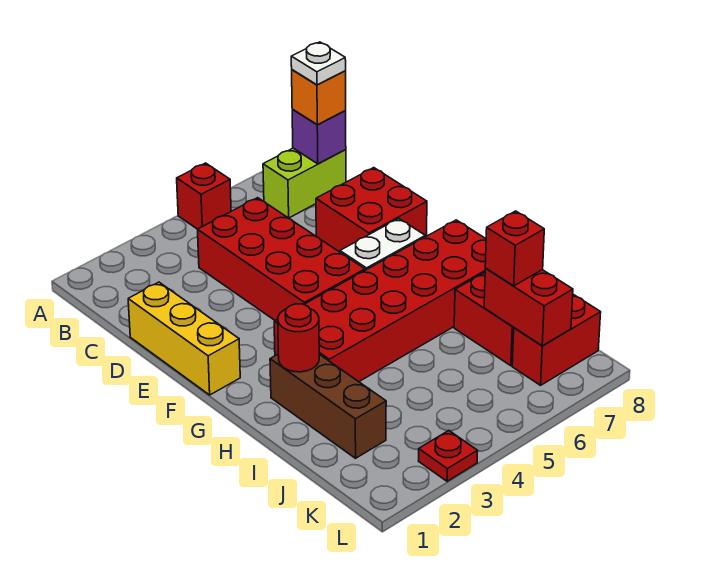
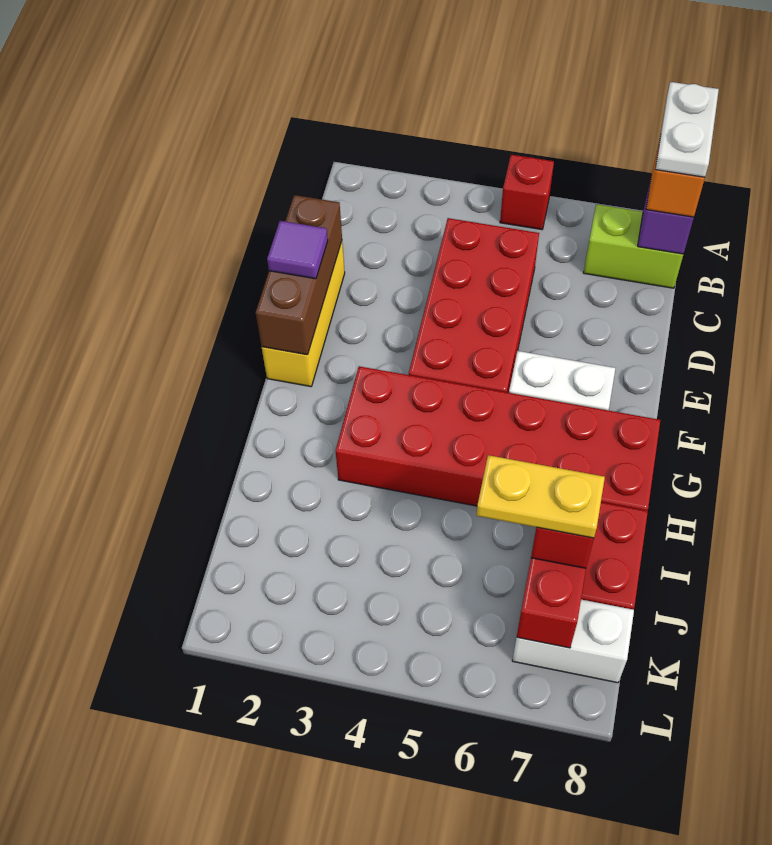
white 1x1 plate [291,42,346,85] -> white 1x2 plate [655,82,719,177]
red 2x2 brick [316,168,427,252] -> none
none -> purple 1x1 tile [267,221,328,279]
brown 1x3 brick [270,354,386,458] -> brown 1x3 brick moved to [256,195,342,355]
red 1x1 round brick [278,304,319,372] -> none
none -> yellow 1x2 plate [476,455,605,538]
red 1x2 brick [512,294,601,385] -> white 1x2 brick [512,600,634,683]
red 1x1 plate [419,431,478,481] -> none

